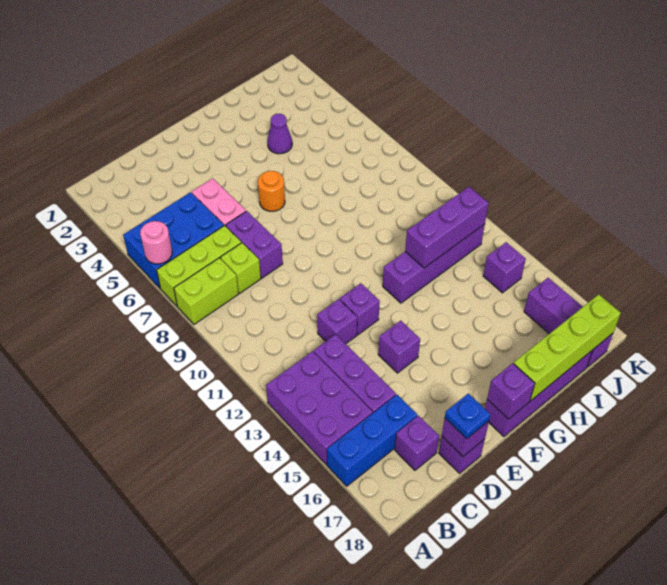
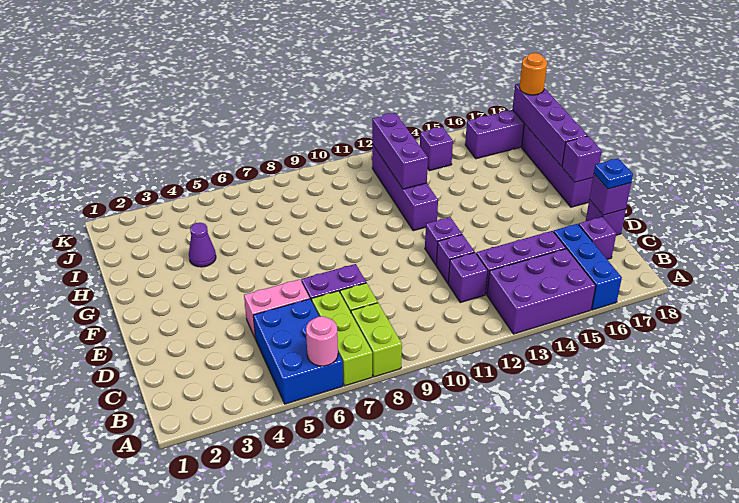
purple 1x1 brick [378,321,420,373] -> purple 1x1 brick moved to [448,253,488,302]
orange 1x1 round brick [258,171,285,211] -> orange 1x1 round brick moved to [520,53,547,95]
lime 1x4 brick [514,294,621,401] -> purple 1x4 brick [512,83,588,167]

